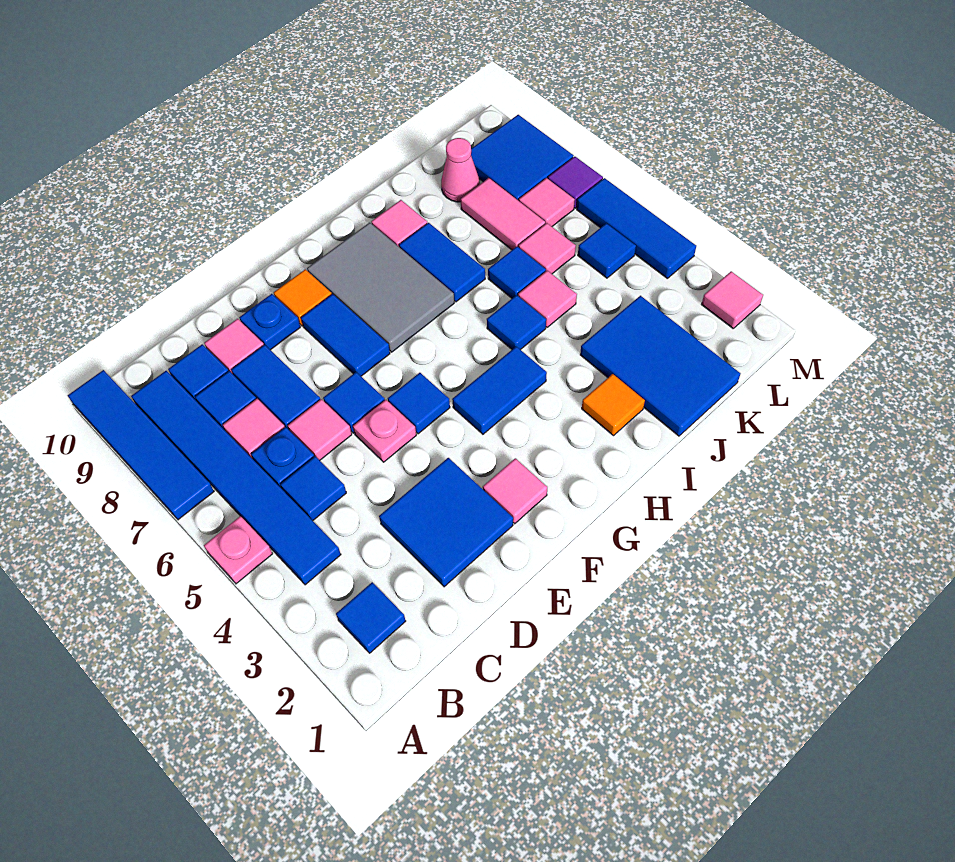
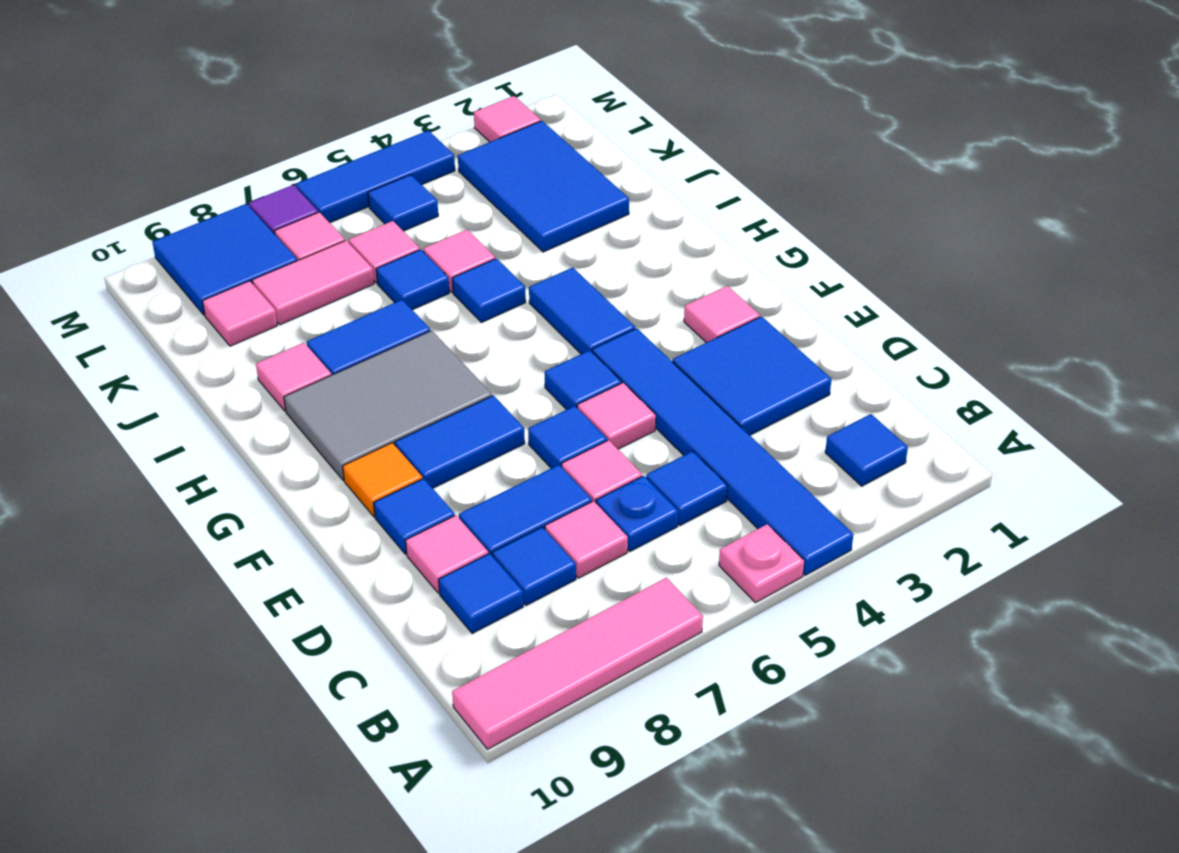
blue 1x4 tile [68,370,214,520] -> pink 1x4 tile [452,578,703,749]
blue 1x6 tile [131,371,341,585] -> blue 1x6 tile turned to [592,328,853,575]
pink 1x1 plate [353,400,416,462] -> pink 1x1 tile [577,383,656,449]
blue 1x1 plate [239,294,300,350] -> blue 1x1 tile [374,478,455,554]
orange 1x1 tile [582,374,645,436] -> none
blue 2x3 tile [580,296,741,436] -> blue 2x3 tile turned to [458,121,629,252]
pink 1x1 cone [441,138,480,202] -> pink 1x1 tile [203,281,277,346]

